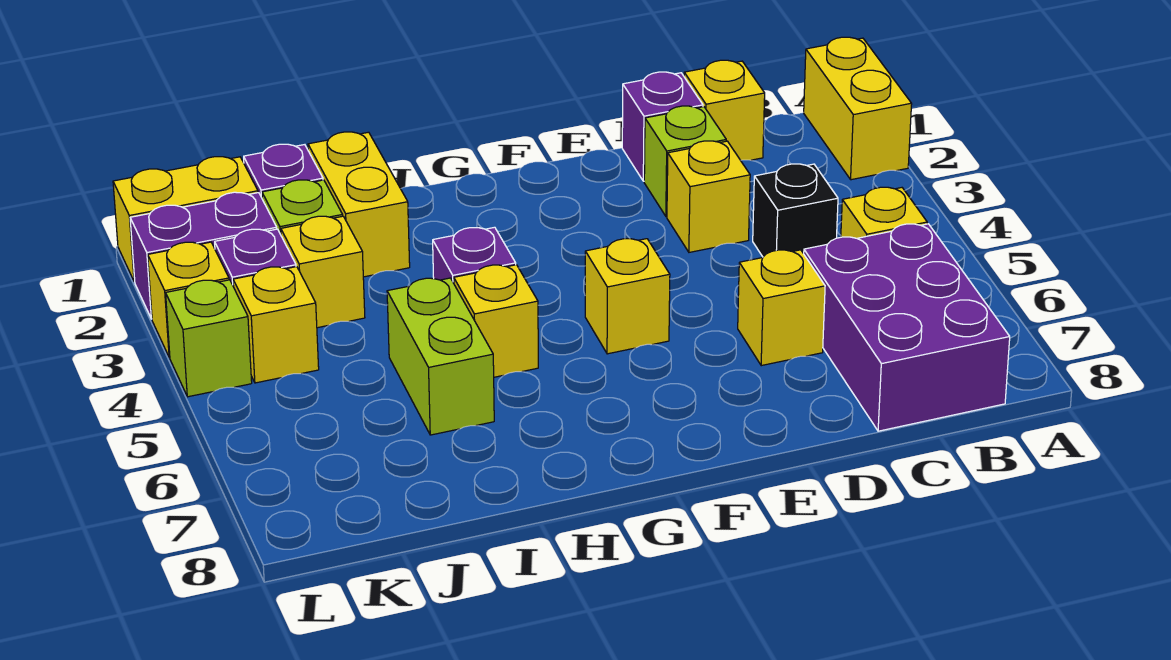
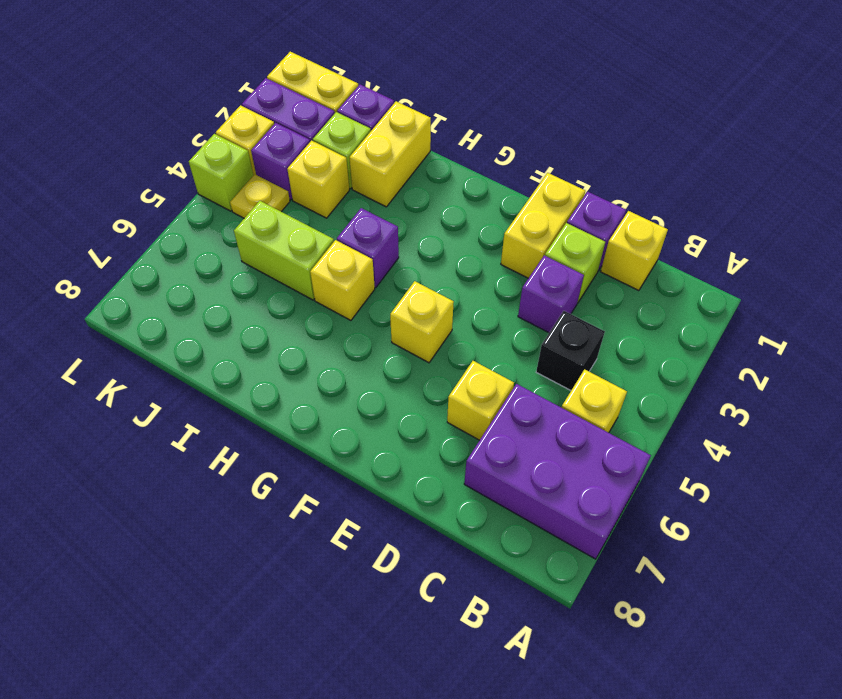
yellow 1x2 brick [804,37,912,180] -> yellow 1x2 brick moved to [501,173,585,278]
purple 2x3 brick [804,224,1010,431] -> purple 2x3 brick turned to [464,384,651,559]
yellow 1x1 brick [667,141,750,252] -> purple 1x1 brick [518,255,584,333]
lime 1x2 brick [387,278,494,435] -> lime 1x2 brick turned to [234,201,334,300]
yellow 1x1 brick [233,267,319,383] -> yellow 1x1 plate [230,174,290,218]

